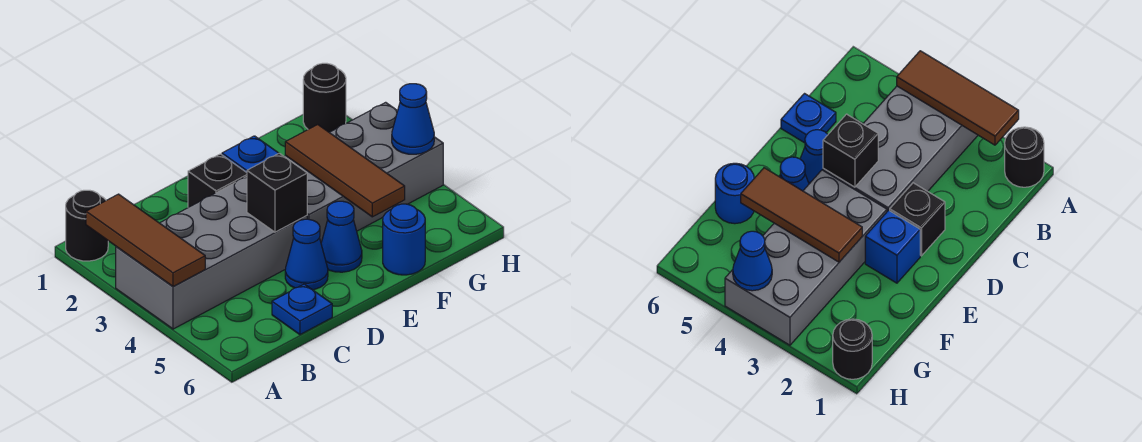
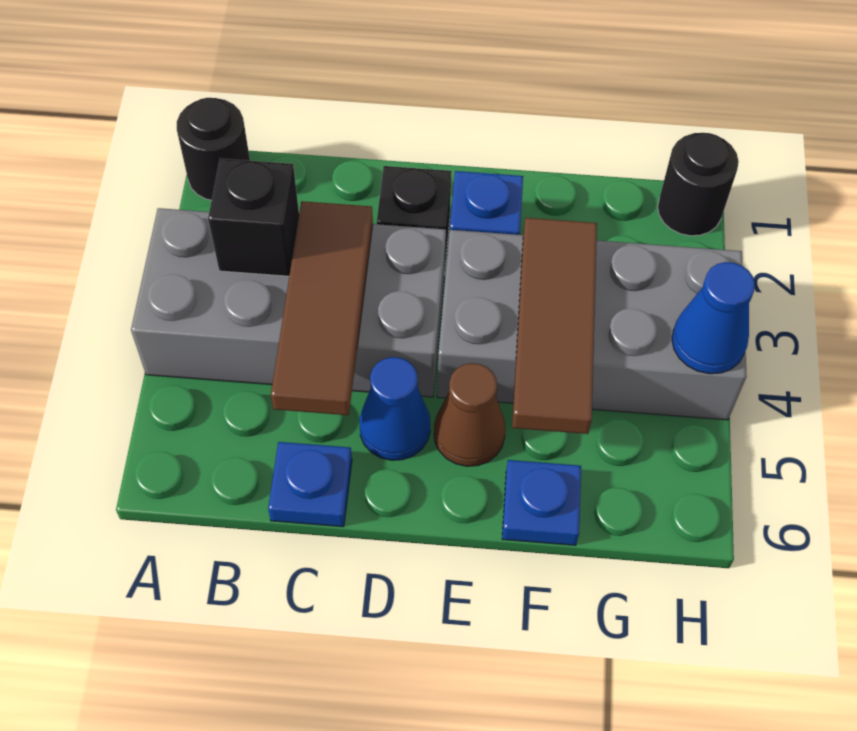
brown 1x3 tile [86,194,205,286] -> brown 1x3 tile moved to [271,201,373,415]
black 1x1 brick [247,153,307,232] -> black 1x1 brick moved to [208,159,299,276]
blue 1x1 cone [321,201,362,272] -> brown 1x1 cone [434,363,505,466]
blue 1x1 round brick [383,204,425,275] -> blue 1x1 plate [502,460,581,545]

